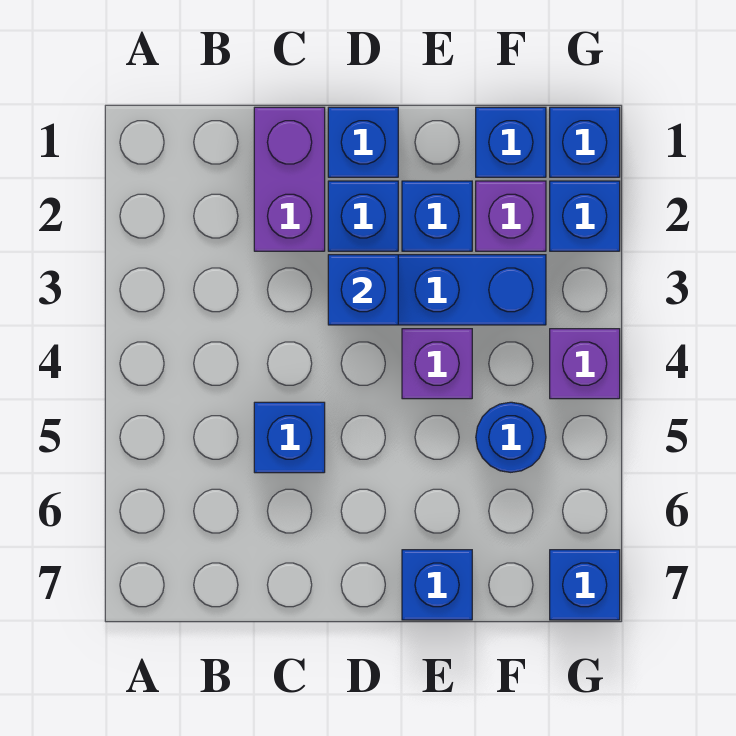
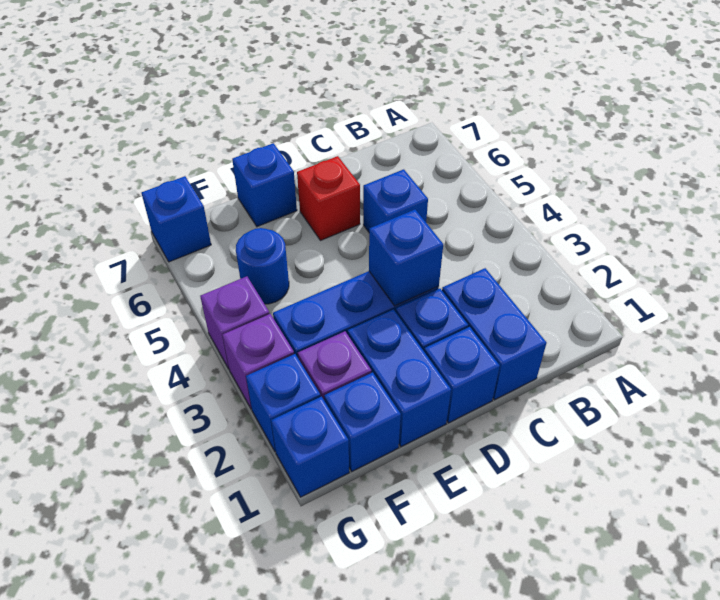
purple 1x2 brick [254,107,325,251] -> blue 1x2 brick [442,268,546,400]
none -> red 1x1 brick [297,156,360,241]
blue 1x1 brick [402,181,472,251] -> blue 1x2 brick [348,310,451,447]
purple 1x1 brick [402,329,472,399] -> purple 1x1 brick moved to [223,314,294,409]

